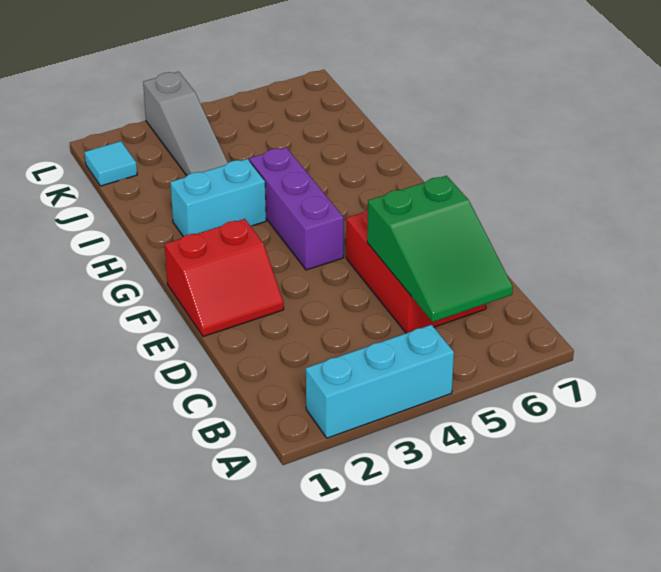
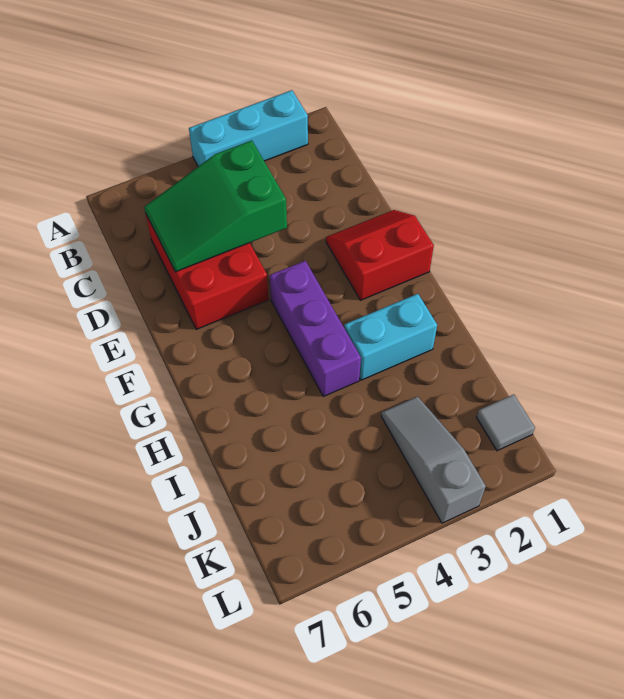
green 2x3 slope [367,176,513,322] -> green 2x3 slope turned to [144,141,287,272]
cyan 1x1 tile [84,141,137,186] -> grey 1x1 tile [476,394,535,451]

